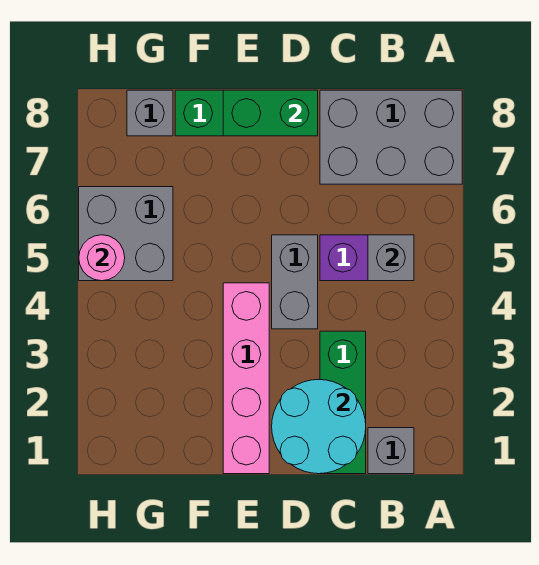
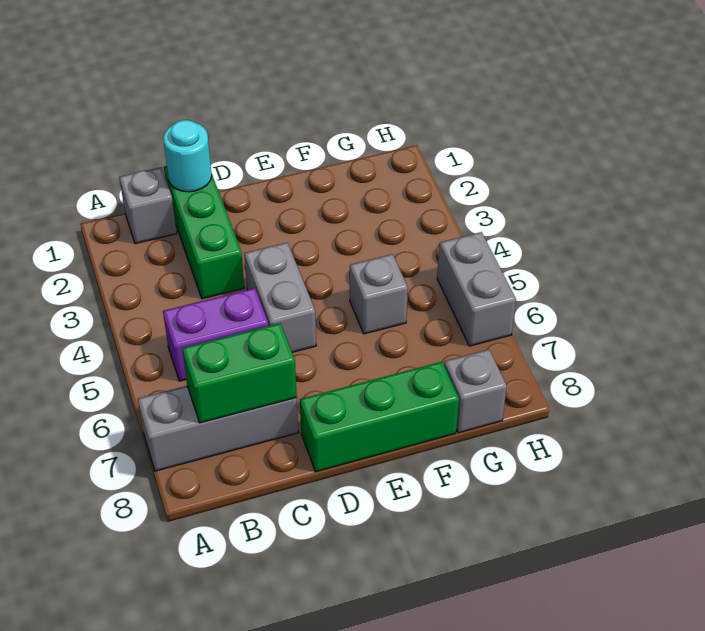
grey 2x3 brick [320,90,462,184] -> grey 1x3 brick [138,386,298,471]
grey 1x1 brick [368,235,414,281] -> grey 1x1 brick moved to [349,254,408,334]
cyan 2x2 round brick [272,380,366,474] -> cyan 1x1 round brick [163,120,212,192]
green 1x2 brick [223,90,318,136] -> green 1x2 brick moved to [182,323,297,423]
pink 1x4 brick [223,283,269,474] -> none
grey 2x2 brick [79,187,173,281] -> grey 1x2 brick [437,232,516,346]
pink 1x1 round brick [79,235,125,281] -> none

